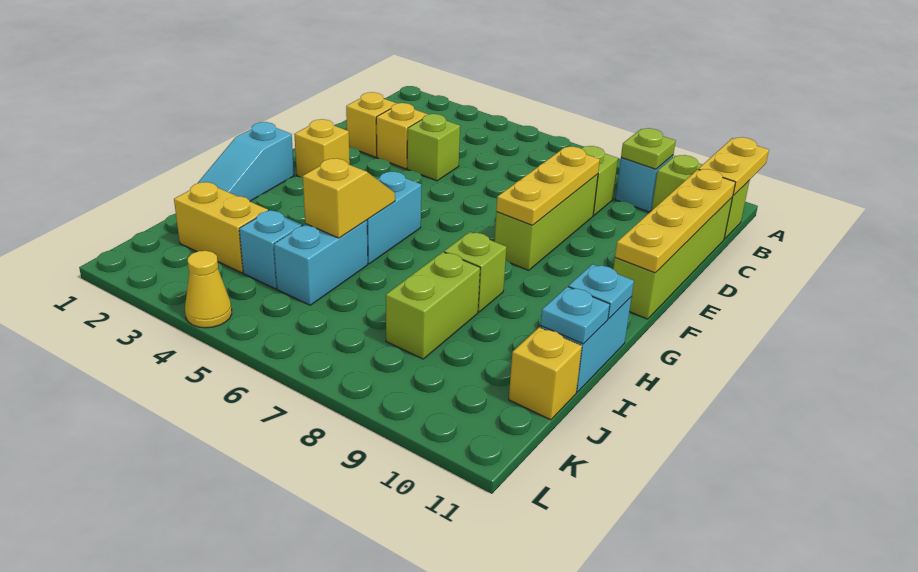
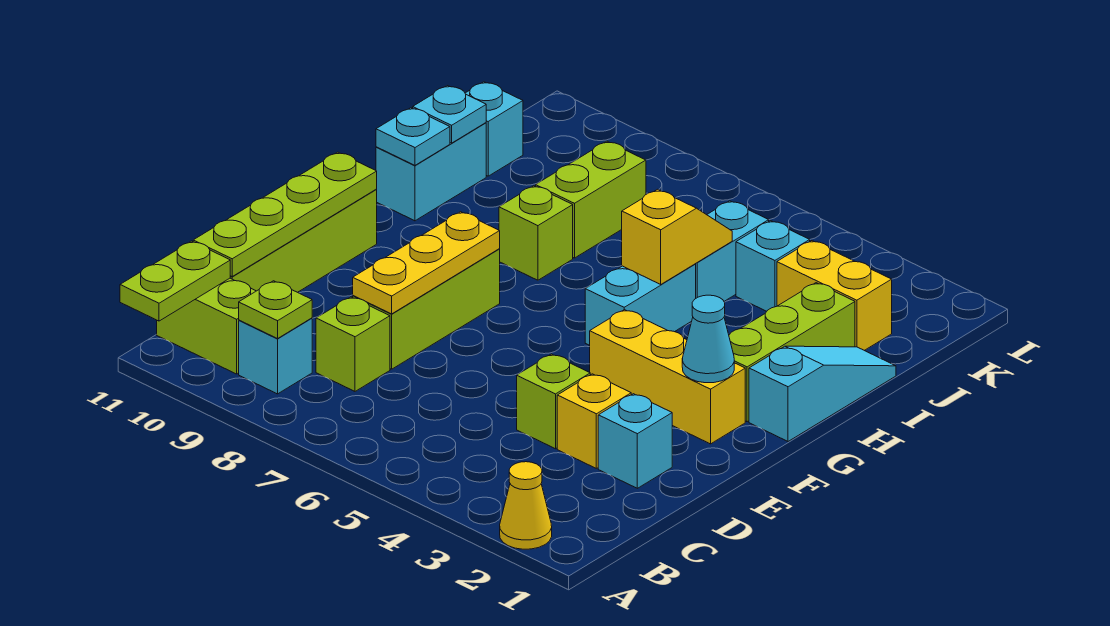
yellow 1x2 plate [698,137,769,196] -> lime 1x2 plate [120,241,230,321]
yellow 1x4 plate [615,169,736,273] -> lime 1x4 plate [193,152,377,276]
yellow 1x1 brick [346,92,397,157] -> cyan 1x1 brick [598,394,672,488]
yellow 1x1 brick [294,119,350,178] -> yellow 1x3 brick [590,310,745,444]
none -> cyan 1x1 cone [682,295,734,383]
none -> lime 1x3 brick [729,283,855,422]
yellow 1x2 slope [303,158,395,238] -> yellow 1x2 slope turned to [622,189,732,284]
yellow 1x1 brick [509,327,582,420] -> cyan 1x1 brick [465,82,523,176]
yellow 1x1 cone [185,251,232,328] -> yellow 1x1 cone moved to [500,462,552,549]

